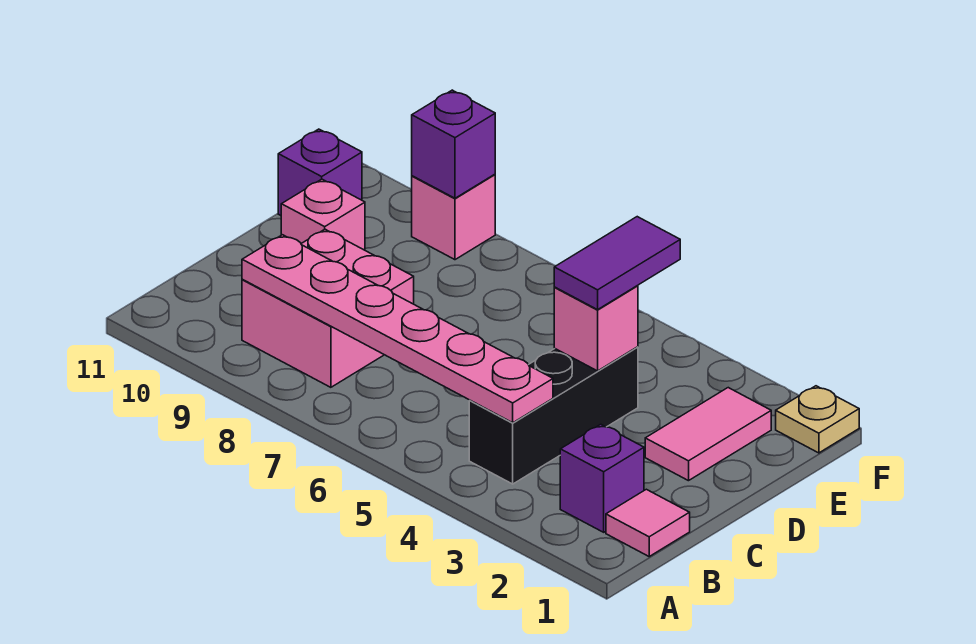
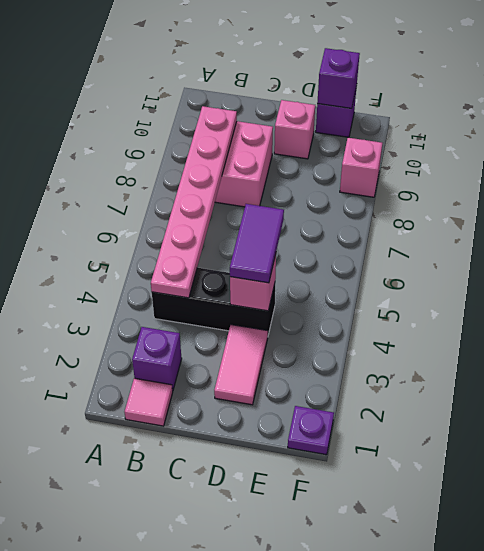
pink 1x2 tile [645,388,771,481] -> pink 1x2 tile turned to [214,325,268,405]
purple 1x2 tile [554,217,680,310] -> purple 1x2 tile turned to [230,204,284,283]
tan 1x1 plate [776,386,859,453] -> purple 1x1 plate [288,406,334,455]
purple 1x1 brick [412,90,495,198] -> purple 1x1 brick moved to [317,48,360,108]

